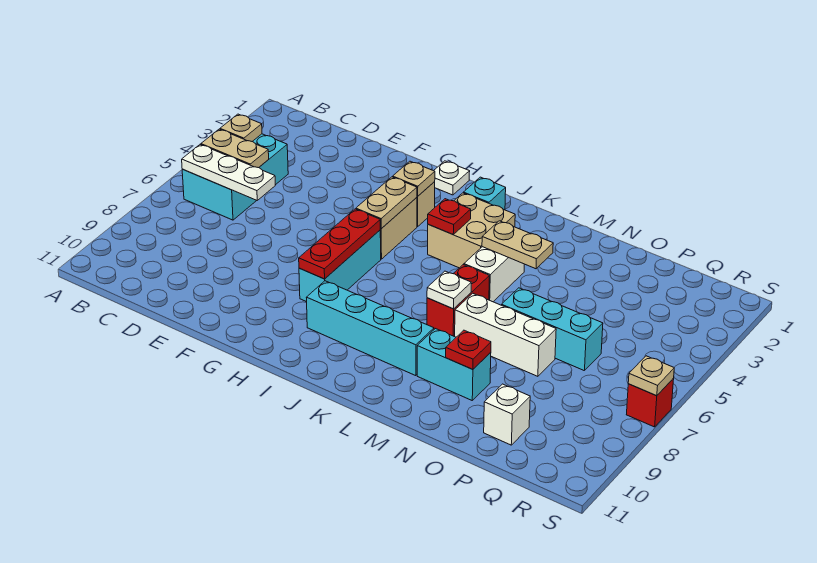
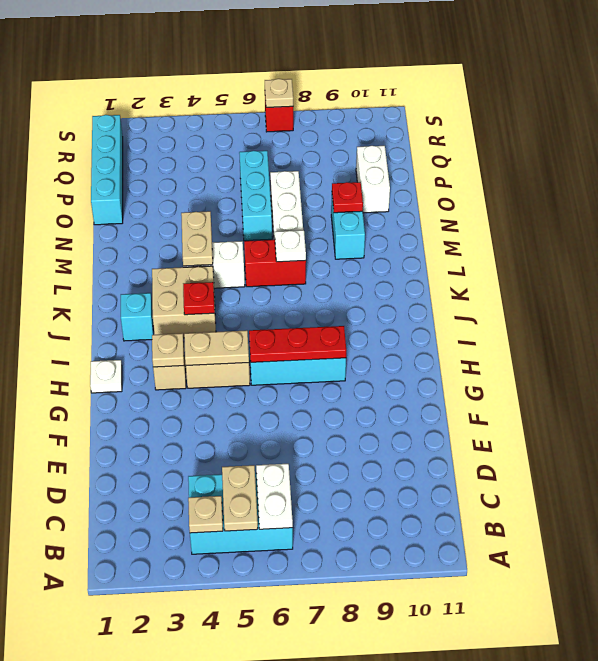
white 1x3 plate [182,145,275,200] -> white 1x2 plate [256,464,293,529]
cyan 1x4 brick [306,281,434,376] -> cyan 1x4 brick moved to [91,115,123,225]
white 1x1 brick [484,384,530,445] -> white 1x2 brick [356,146,390,213]

